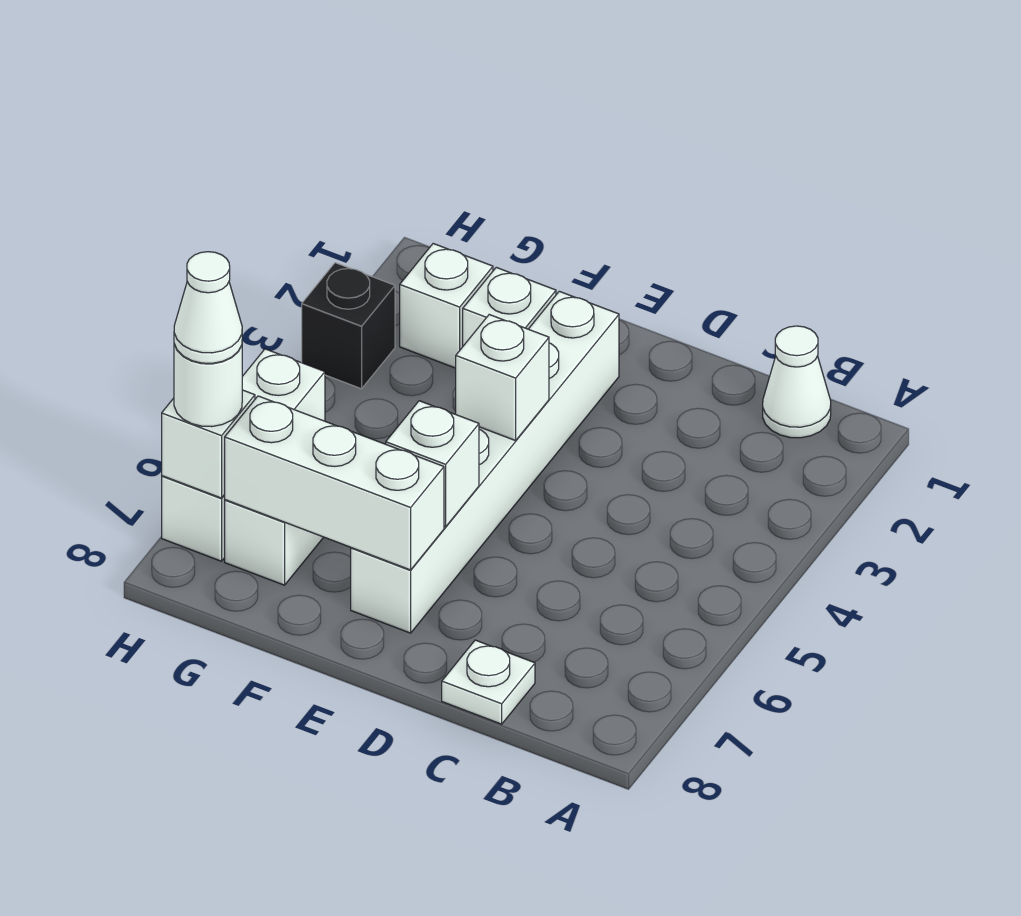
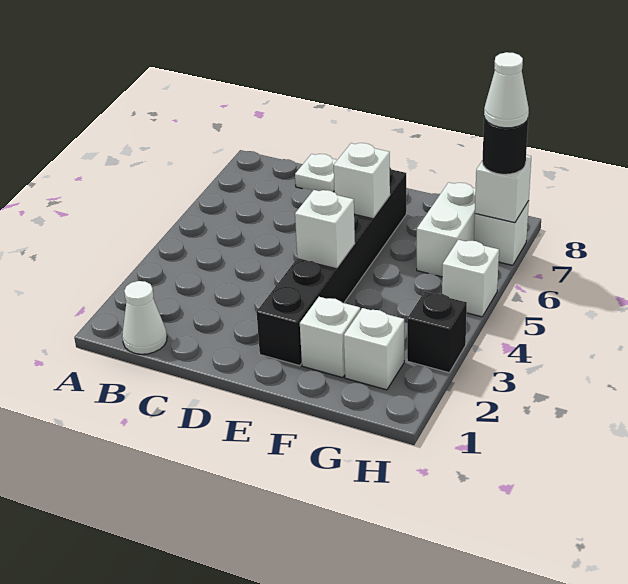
white 1x6 brick [351,291,619,633] -> black 1x6 brick [257,168,406,366]
white 1x3 brick [225,396,444,570] -> none
white 1x1 round brick [174,344,242,427] -> black 1x1 round brick [482,117,528,174]

